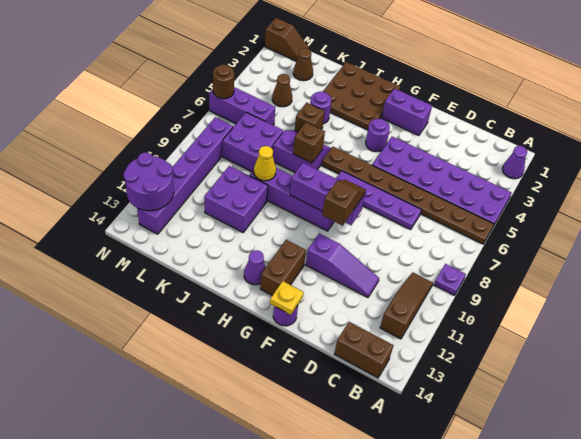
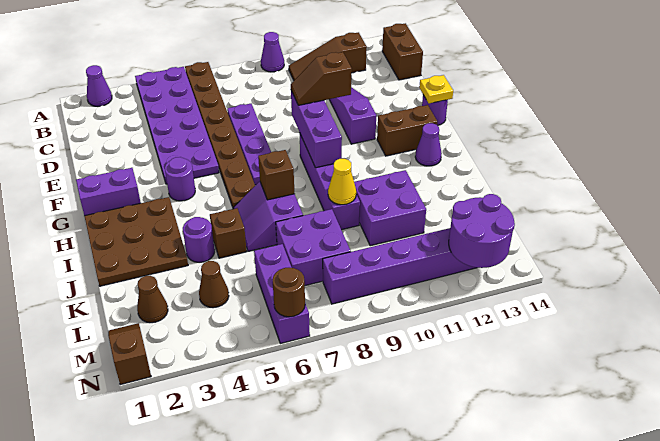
purple 1x1 plate [434,264,466,295] -> purple 1x1 cone [261,32,284,72]
purple 1x2 brick [382,89,432,135] -> purple 1x2 brick turned to [76,168,141,216]

